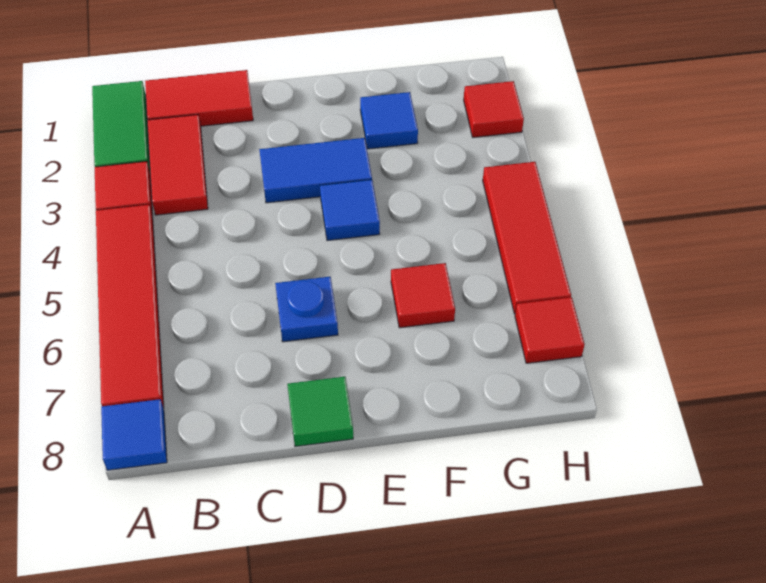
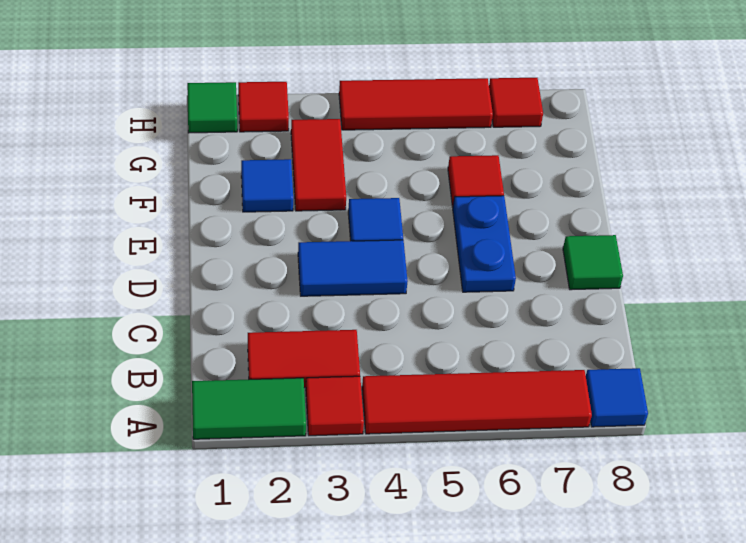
red 1x2 tile [145,70,253,126] -> red 1x2 tile moved to [291,119,346,211]
blue 1x2 tile [259,138,372,203] -> blue 1x2 tile turned to [298,240,408,296]
blue 1x1 plate [275,277,338,342] -> blue 1x2 plate [453,196,516,292]
none -> green 1x1 tile [187,82,237,133]

